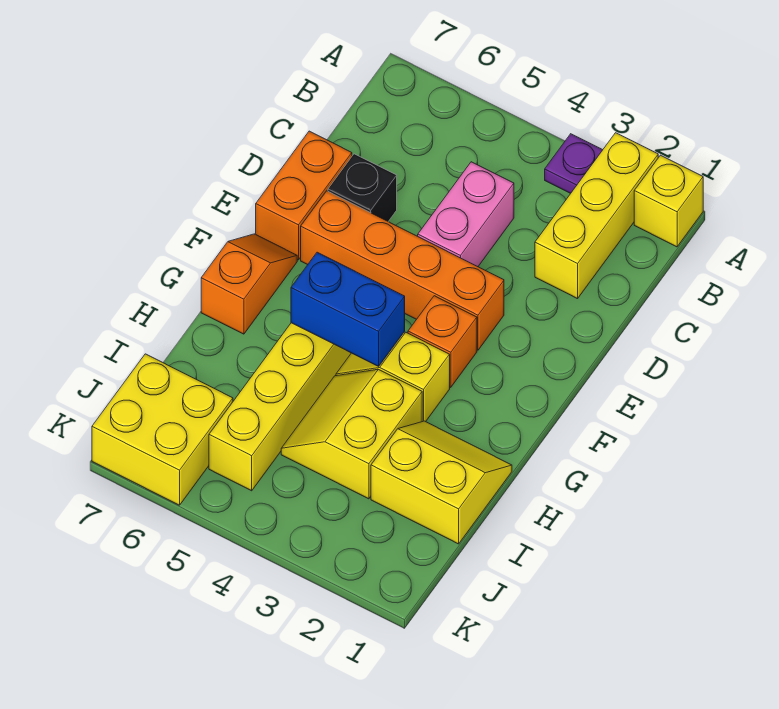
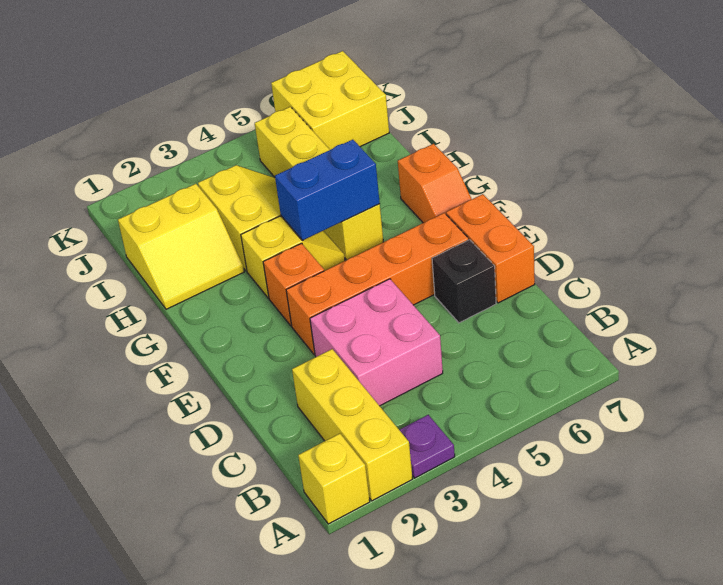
pink 1x2 brick [418,162,514,267] -> pink 2x2 brick [310,279,443,406]

